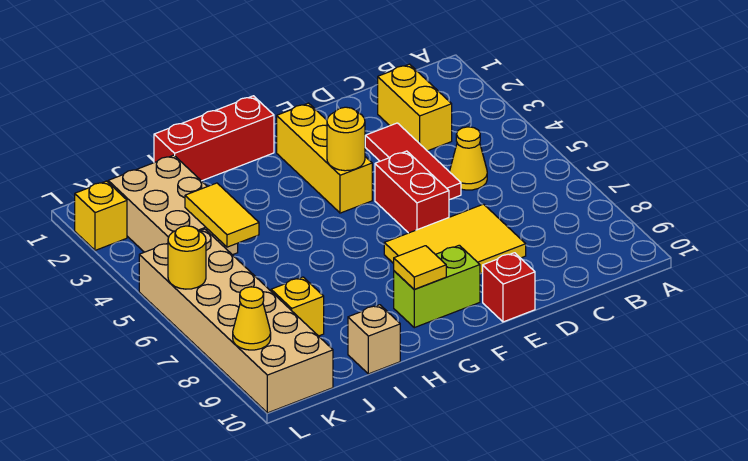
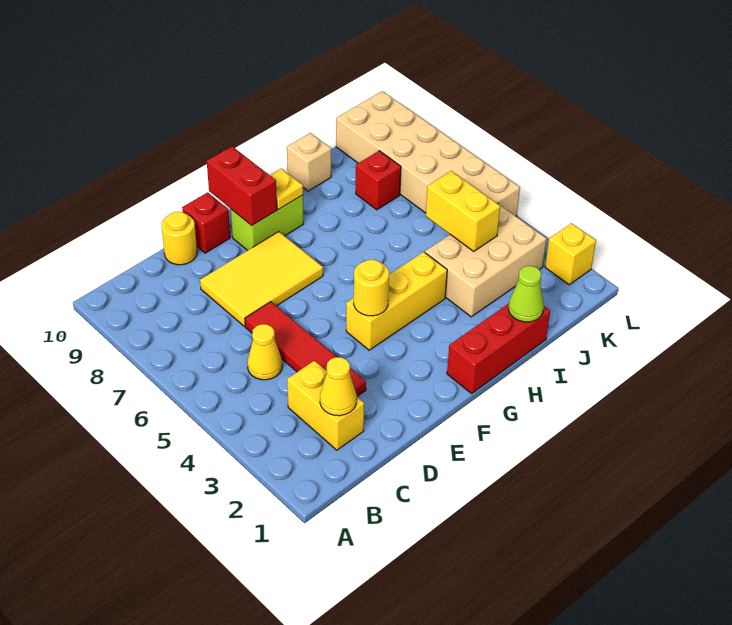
red 1x3 tile [365,123,461,200] -> red 1x4 tile [245,302,366,396]
red 1x2 brick [375,151,449,233] -> red 1x2 brick moved to [207,146,277,226]
yellow 1x3 brick [277,103,372,213] -> yellow 1x3 brick turned to [346,252,447,350]
yellow 1x1 tile [394,246,446,289] -> yellow 1x1 plate [270,169,303,210]
none -> lime 1x1 cone [509,266,544,322]
tan 2x3 brick [108,155,238,255] -> tan 2x3 brick turned to [425,203,547,317]
yellow 1x2 tile [185,183,259,247] -> yellow 1x2 brick [426,171,500,251]
yellow 1x1 brick [271,277,324,336] -> red 1x1 brick [356,151,401,210]
yellow 1x1 round brick [168,226,206,289] -> yellow 1x1 round brick moved to [161,212,197,265]
yellow 1x1 cone [233,287,271,350] -> yellow 1x1 cone moved to [320,357,357,416]

